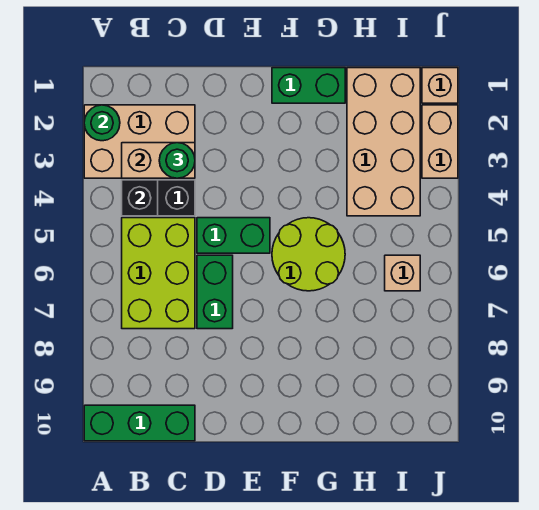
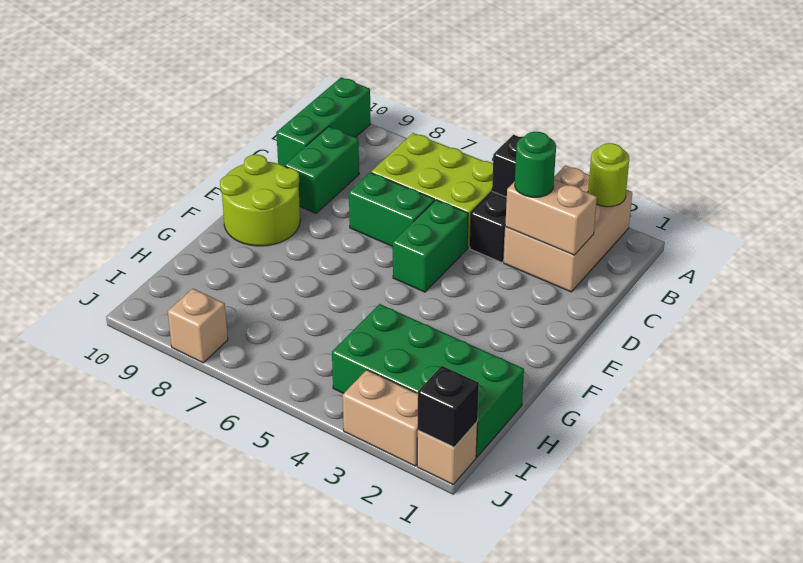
green 1x1 round brick [84,105,120,141] -> lime 1x1 round brick [588,143,629,207]
tan 1x2 brick [122,143,195,178] -> tan 1x2 brick turned to [505,180,597,255]
green 1x2 brick [272,68,345,103] -> green 1x2 brick moved to [285,127,359,213]
lime 2x2 round brick [272,218,345,291] -> lime 2x2 round brick moved to [220,155,300,246]
tan 2x4 brick [347,68,420,216] -> green 2x4 brick [332,304,524,457]
tan 1x1 brick [385,255,420,291] -> tan 1x1 brick moved to [168,289,228,363]
none -> black 1x1 brick [418,366,479,447]

